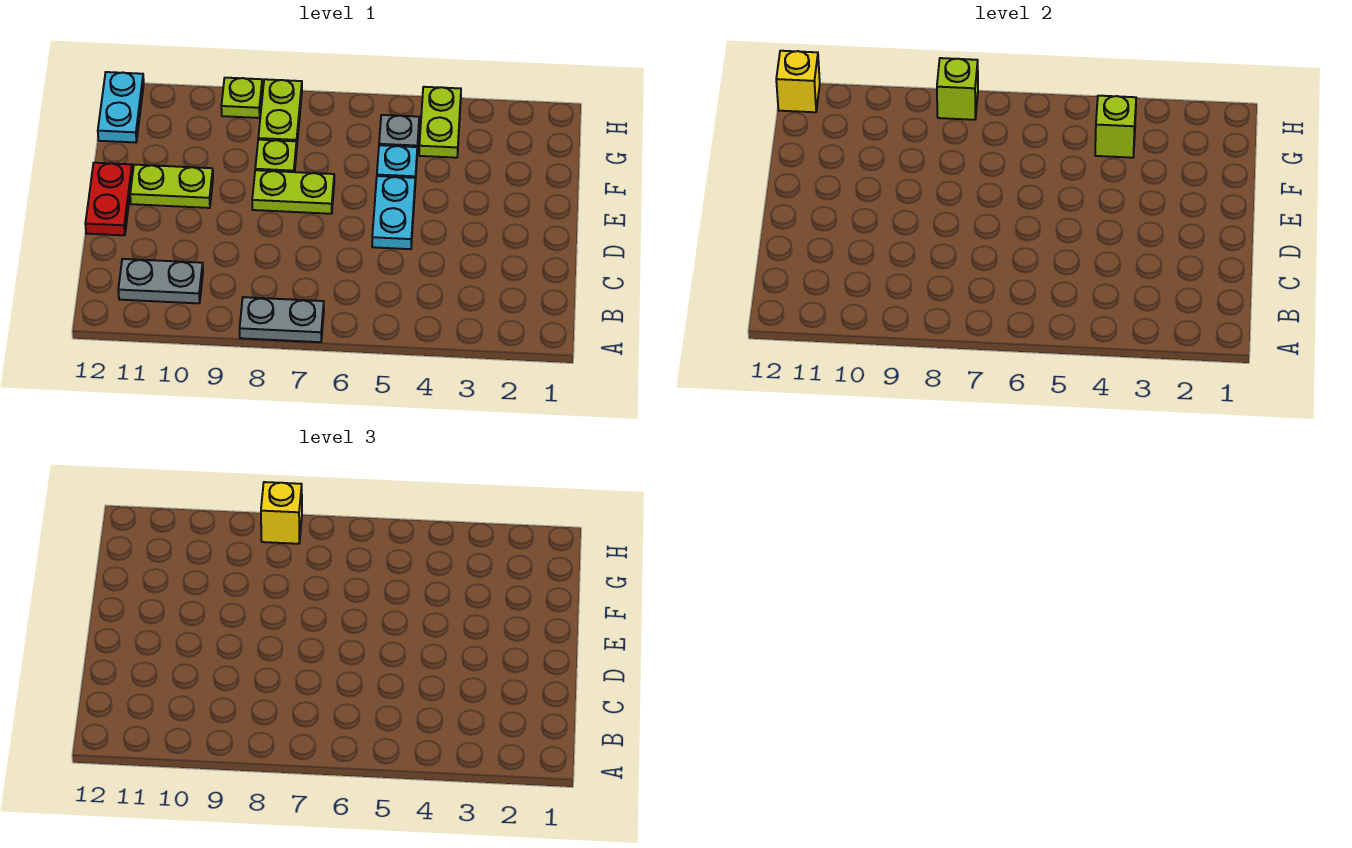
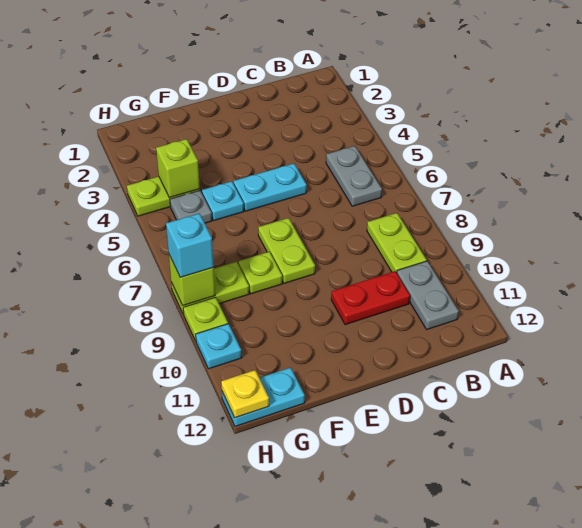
grey 1x2 plate [240,297,324,342] -> grey 1x2 plate moved to [326,146,382,206]
red 1x2 plate [85,163,133,235] -> red 1x2 plate moved to [331,271,410,325]
lime 1x2 plate [130,165,213,208] -> lime 1x2 plate moved to [367,213,427,273]
yellow 1x1 brick [261,482,302,544] -> cyan 1x1 brick [166,213,214,277]
none -> cyan 1x1 plate [196,324,242,369]
yellow 1x1 brick [776,51,820,112] -> yellow 1x1 plate [221,370,269,418]

